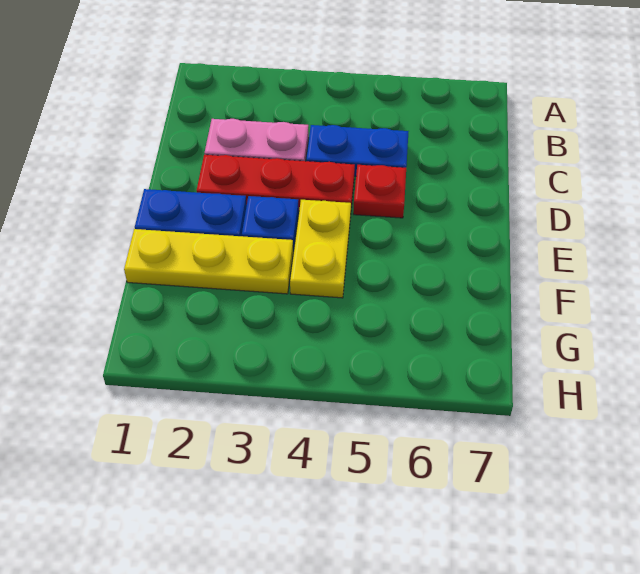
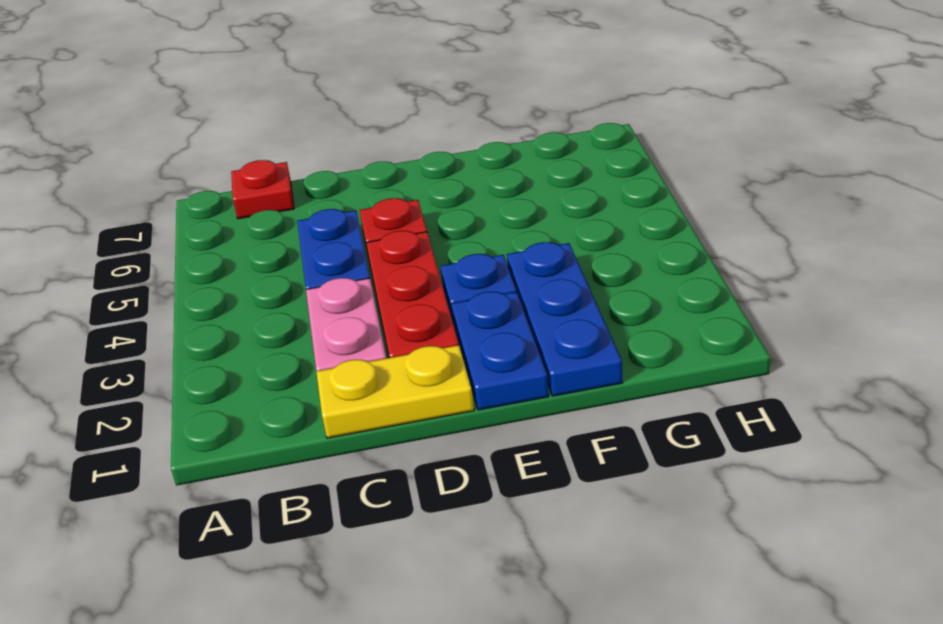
none -> red 1x1 plate [231,160,294,219]
yellow 1x2 plate [290,200,351,298] -> yellow 1x2 plate moved to [316,345,474,438]
yellow 1x3 plate [124,229,293,294] -> blue 1x3 plate [507,242,623,396]

